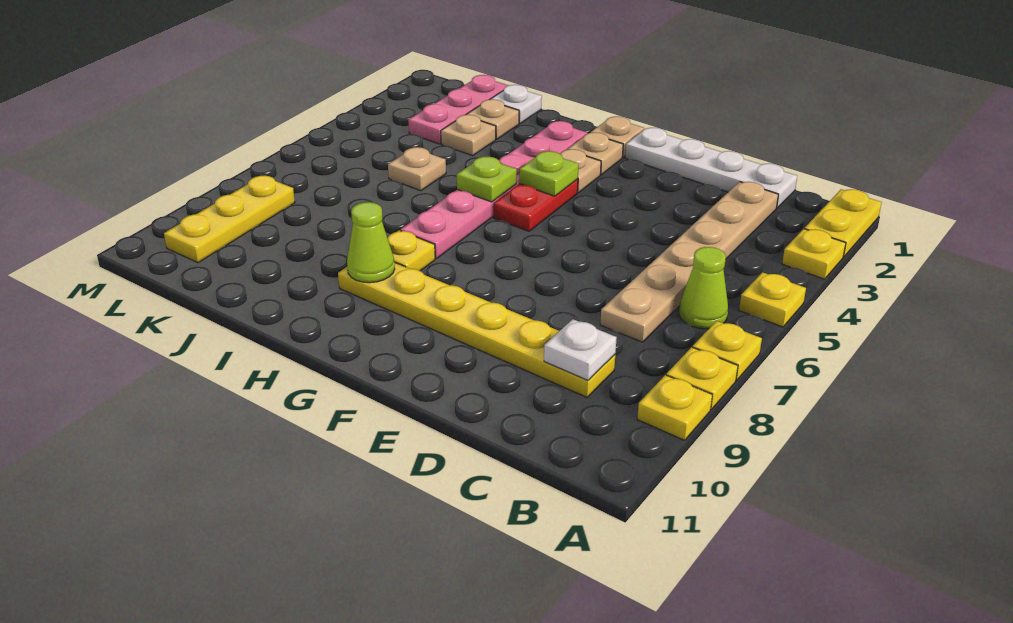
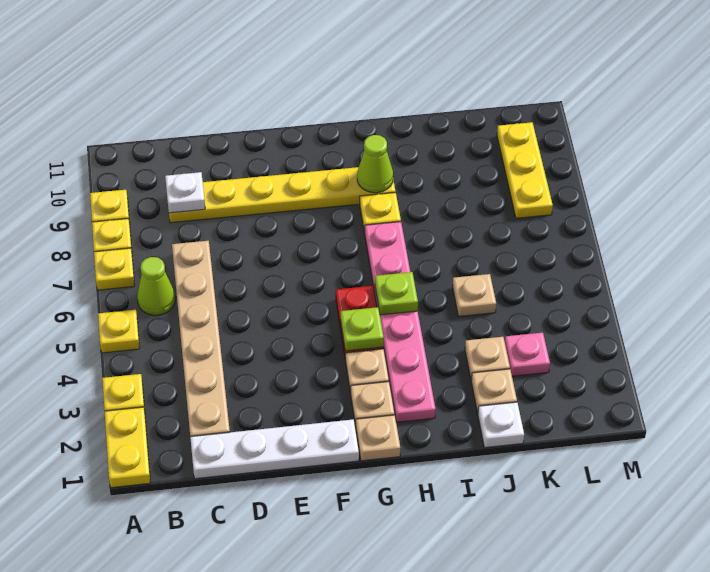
pink 1x3 plate [408,75,509,144] -> pink 1x1 plate [505,333,550,376]

